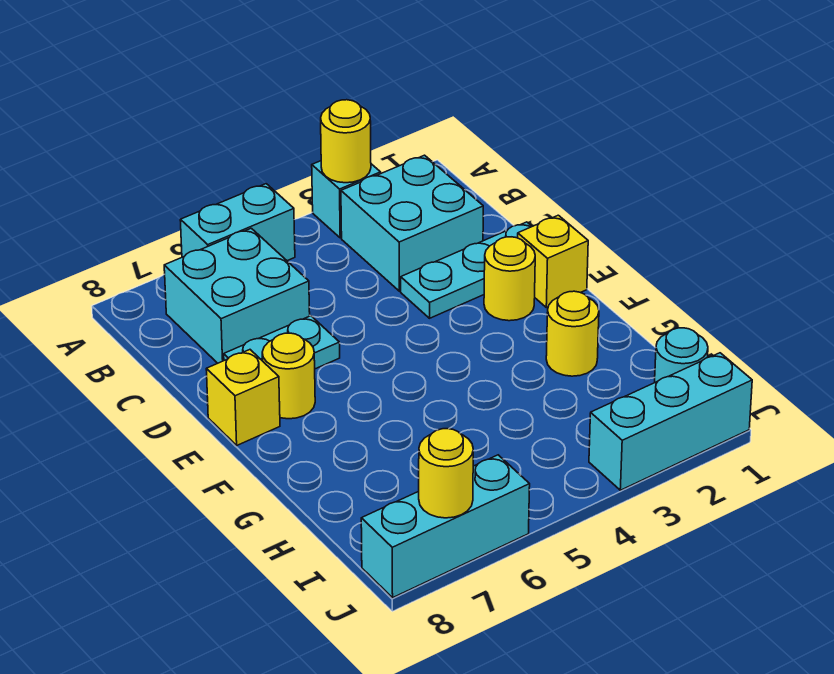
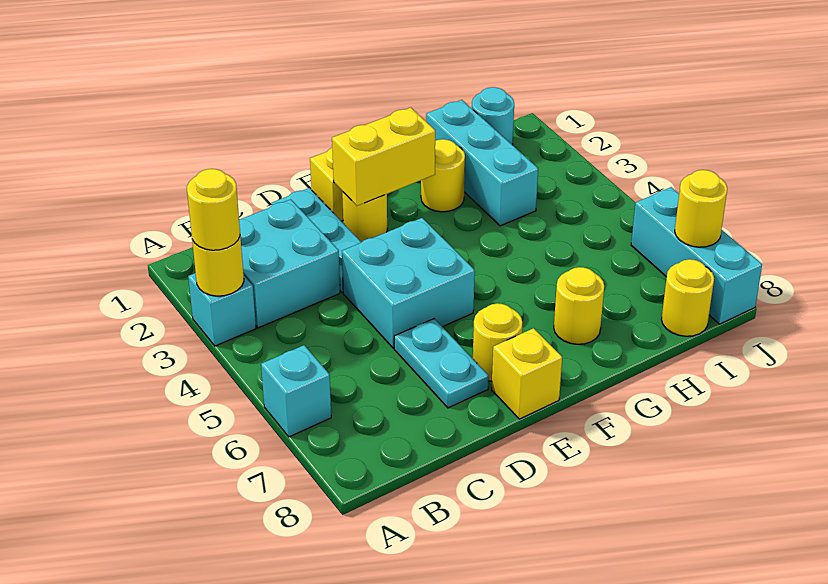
none -> yellow 1x1 round brick [187,169,240,250]
cyan 1x2 brick [180,184,295,261] -> cyan 1x1 brick [261,345,331,437]
cyan 2x2 brick [164,228,310,363] -> cyan 2x2 brick moved to [342,218,475,348]
none -> yellow 1x2 brick [332,108,435,206]
none -> yellow 1x1 round brick [554,267,604,344]
none -> yellow 1x1 round brick [661,259,714,336]
cyan 1x3 brick [589,353,752,490] -> cyan 1x3 brick moved to [426,100,538,226]

